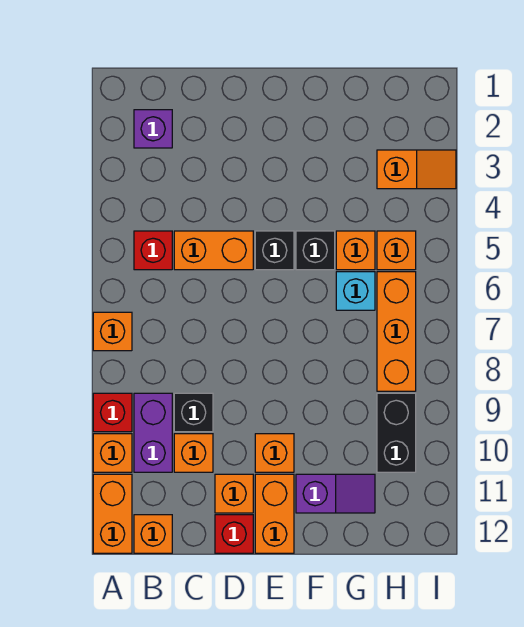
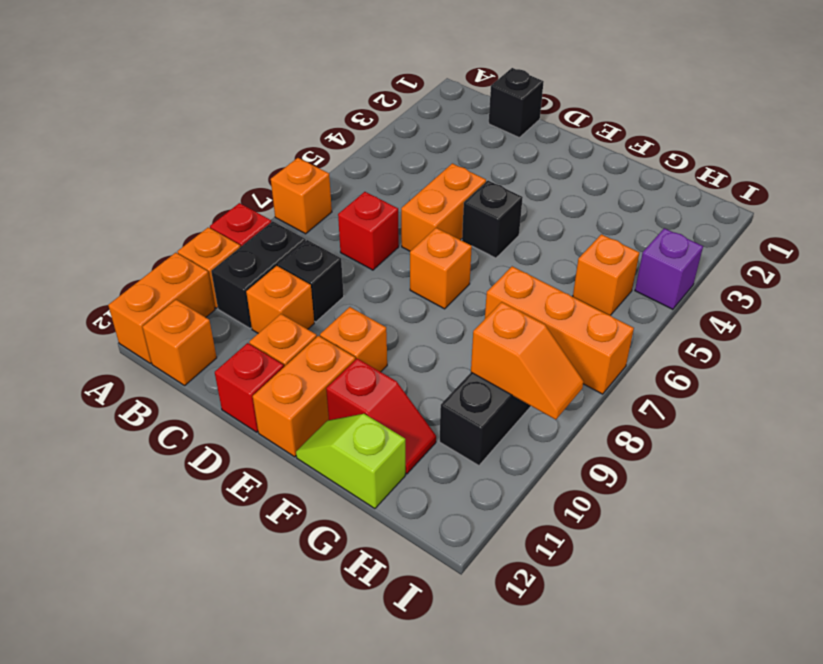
purple 1x1 brick [134,110,172,148] -> purple 1x1 brick moved to [635,228,703,309]
red 1x1 brick [134,231,172,270] -> red 1x1 brick moved to [338,192,399,270]
purple 1x2 brick [134,393,172,472] -> black 1x2 brick [211,221,306,328]
orange 1x2 brick [174,231,253,270] -> orange 1x2 brick turned to [401,163,486,251]
black 1x1 brick [296,231,335,270] -> black 1x1 brick moved to [489,68,544,137]
purple 1x2 slope [296,474,375,513] -> red 1x2 slope [326,358,436,474]
none -> lime 1x2 slope [296,414,406,509]
orange 1x1 brick [336,231,375,270] -> orange 1x1 brick moved to [410,228,472,309]
cyan 1x1 brick [336,272,375,310] -> none
orange 1x2 slope [377,150,456,189] -> orange 1x2 slope moved to [471,302,583,420]
orange 1x3 brick [377,272,416,391] -> orange 1x3 brick turned to [485,266,634,394]

